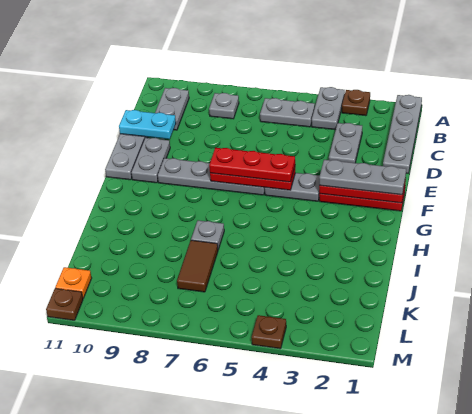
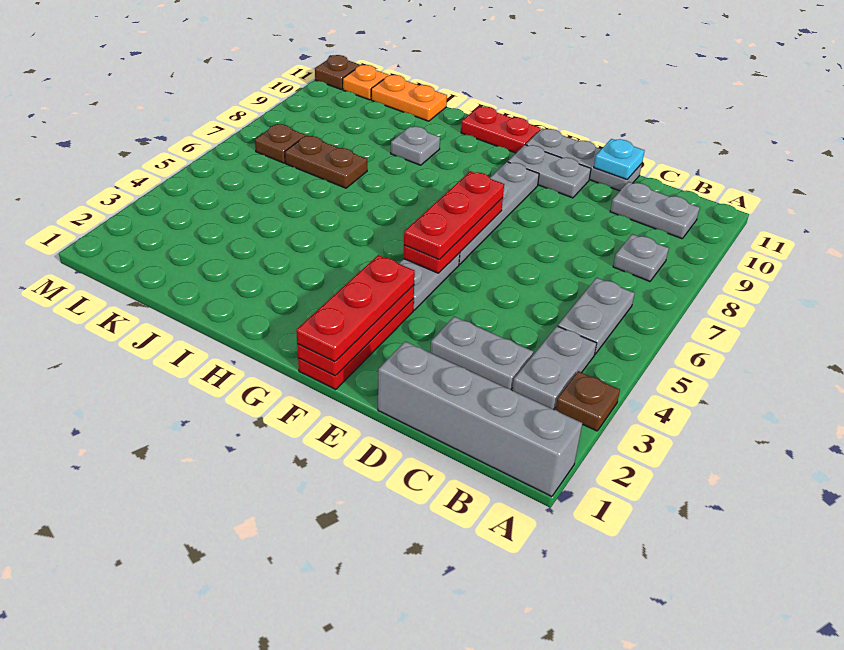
grey 1x4 plate [383,95,422,173] -> grey 1x4 brick [378,341,582,497]
grey 1x2 plate [312,87,345,130] -> grey 1x2 plate turned to [512,326,597,410]
cyan 1x2 plate [119,110,176,139] -> cyan 1x1 plate [594,139,644,179]
grey 1x3 plate [319,160,406,195] -> red 1x3 plate [296,255,415,362]
none -> red 1x2 plate [461,106,541,153]
grey 1x1 plate [191,220,224,249] -> grey 1x1 plate moved to [391,126,440,165]
brown 1x2 tile [177,240,218,292] -> brown 1x2 plate [285,136,367,188]
none -> orange 1x2 plate [371,75,447,121]
brown 1x1 plate [252,315,286,349] -> brown 1x1 plate moved to [255,124,305,163]

